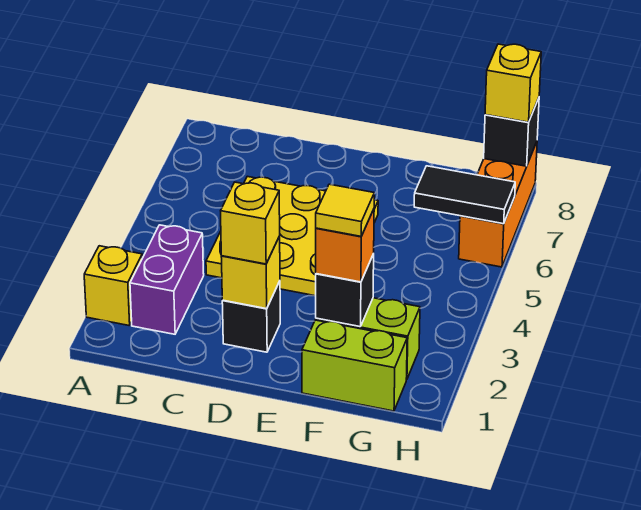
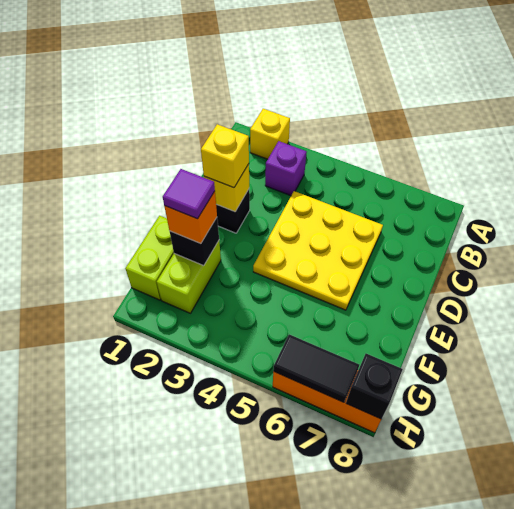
purple 1x2 brick [130,225,204,334] -> purple 1x1 brick [265,141,307,196]
yellow 1x1 tile [316,184,374,236] -> purple 1x1 tile [163,169,215,219]
black 1x2 tile [414,166,515,224] -> black 1x2 tile turned to [273,334,359,402]
yellow 1x1 brick [485,44,541,122] -> none

